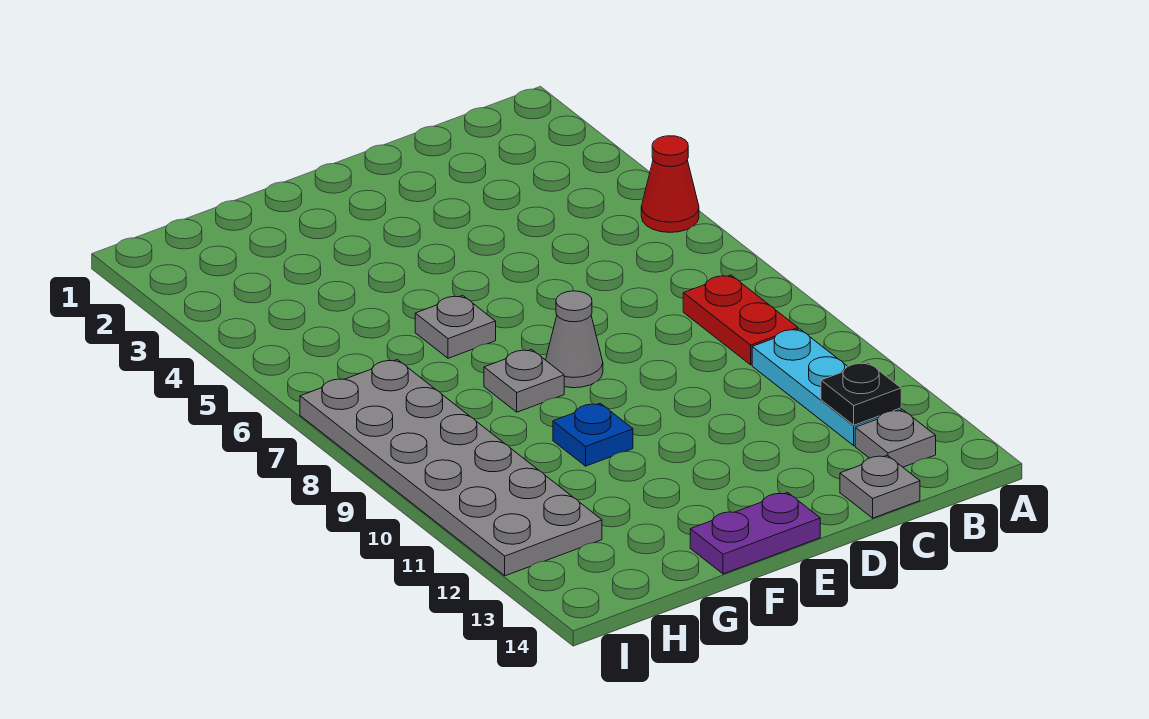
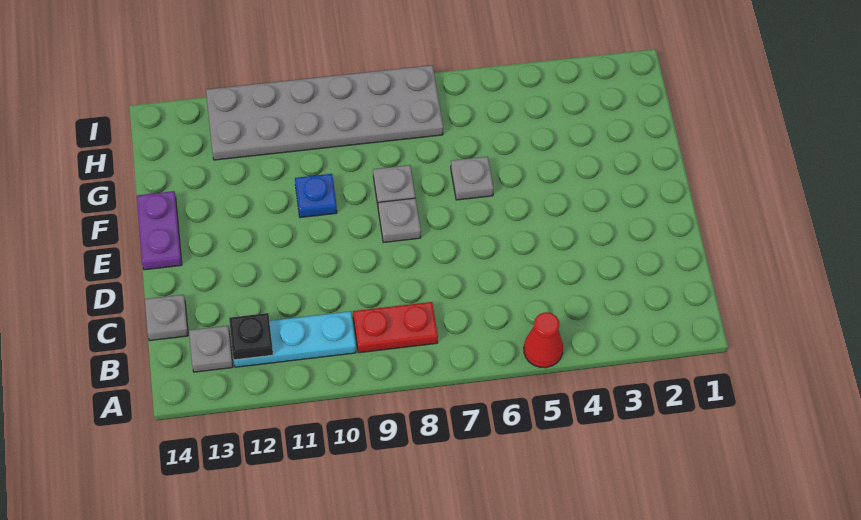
grey 1x1 cone [546,291,603,388] -> grey 1x1 plate [378,198,421,243]

